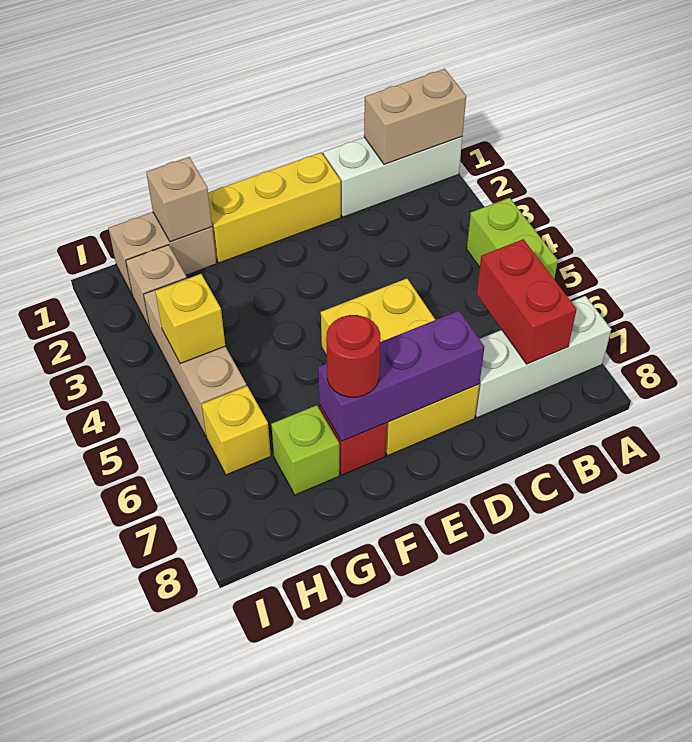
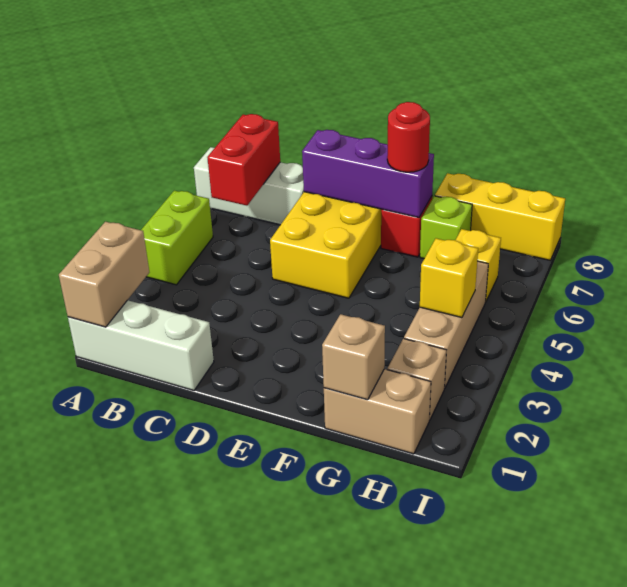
tan 1x2 brick [364,69,466,165] -> tan 1x2 brick turned to [59,222,149,327]
yellow 1x3 brick [208,153,341,263] -> yellow 1x3 brick moved to [435,173,565,260]

